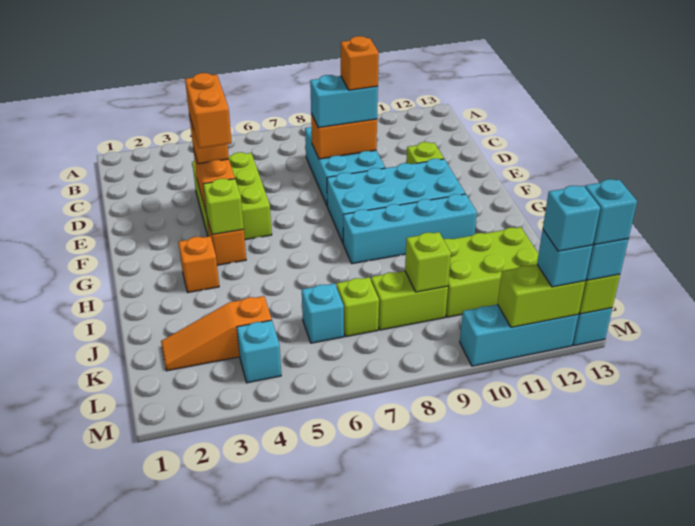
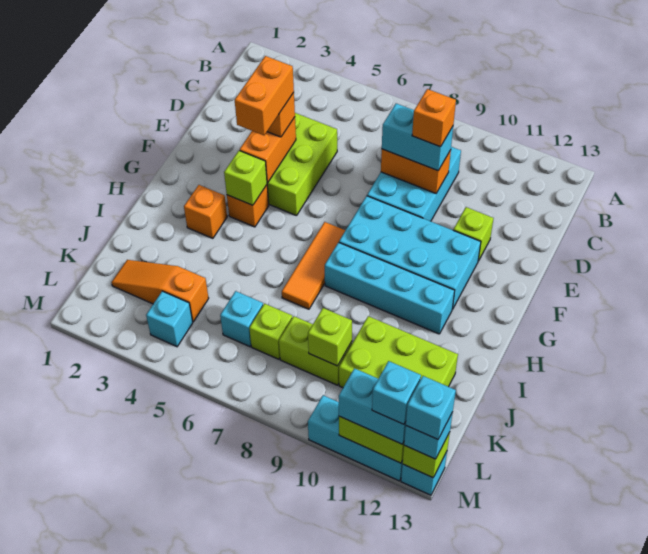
none -> orange 1x3 tile [282,222,345,309]
cyan 1x1 brick [537,230,593,287] -> cyan 1x2 brick [339,368,406,444]

